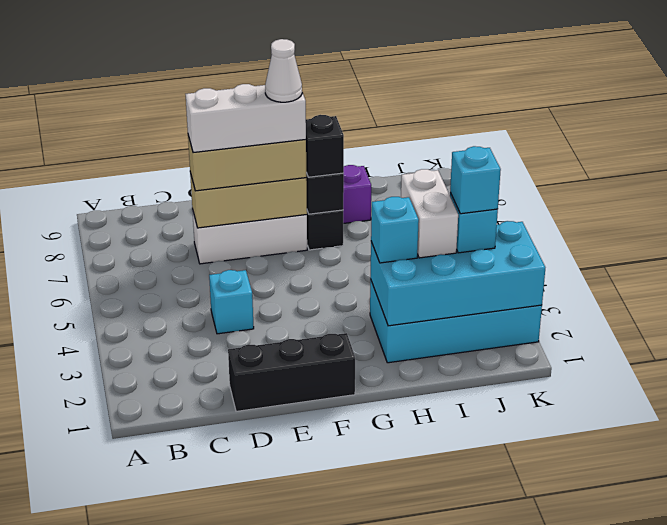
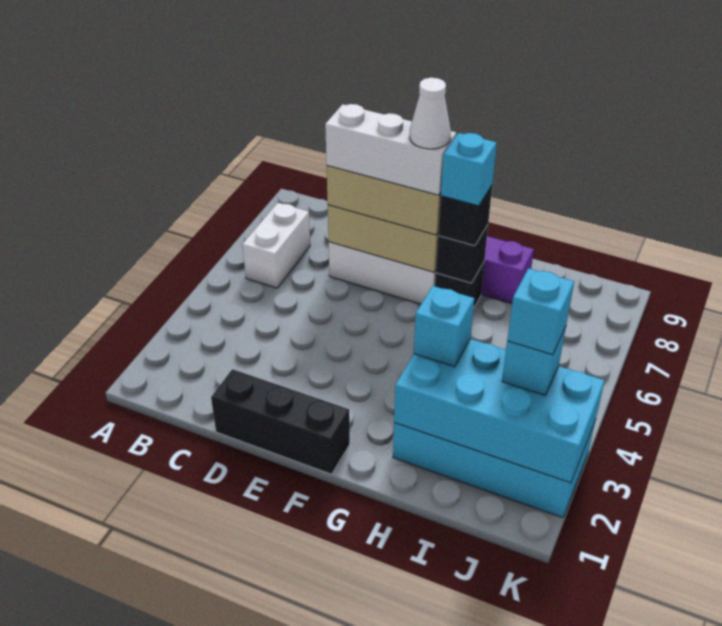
cyan 1x1 brick [209,270,254,334] -> cyan 1x1 brick moved to [441,133,497,206]
white 1x2 brick [401,169,458,258] -> white 1x2 brick moved to [243,203,310,288]

